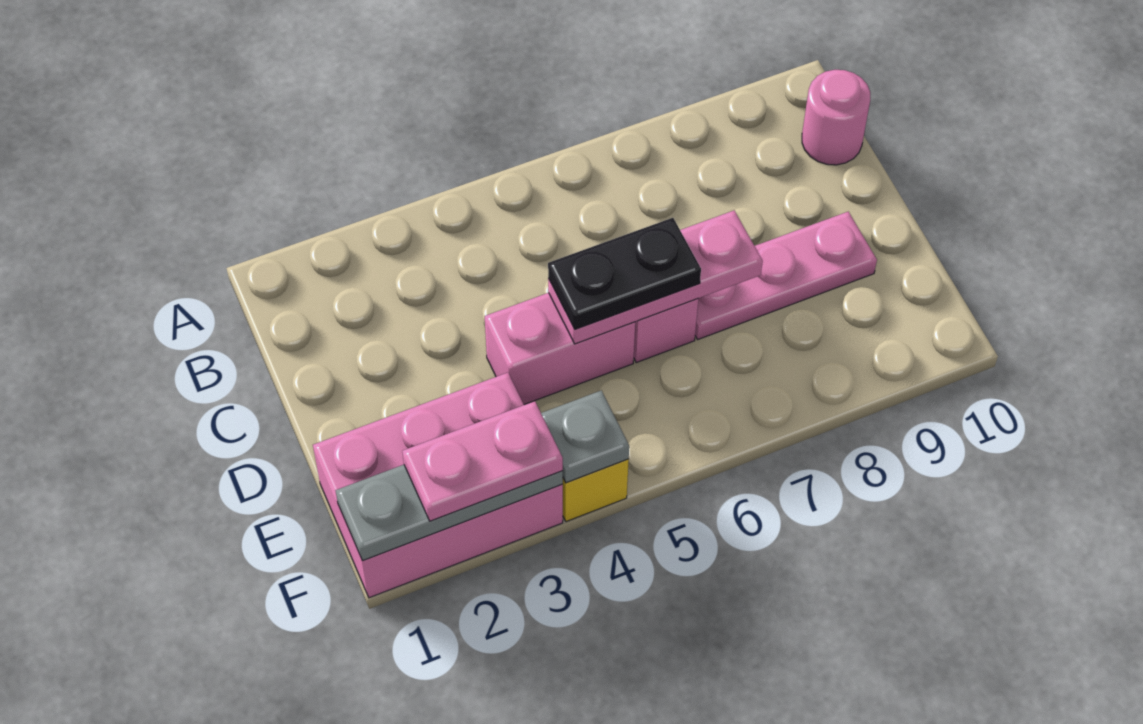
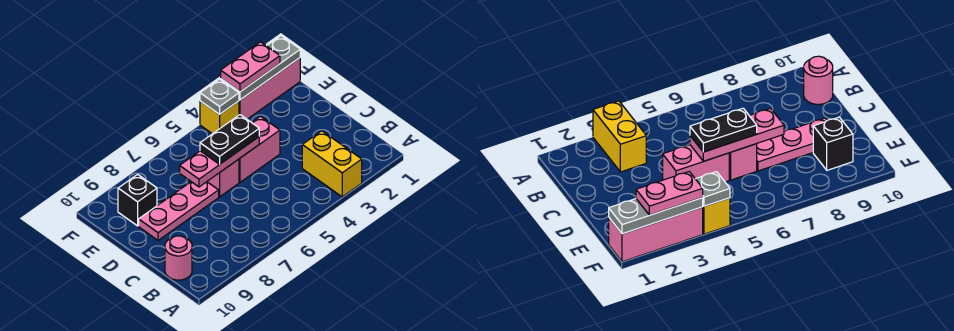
none -> yellow 1x2 brick [302,131,362,197]
pink 2x3 brick [313,373,563,598] -> pink 1x3 brick [239,58,300,119]
none -> black 1x1 brick [118,174,157,226]

